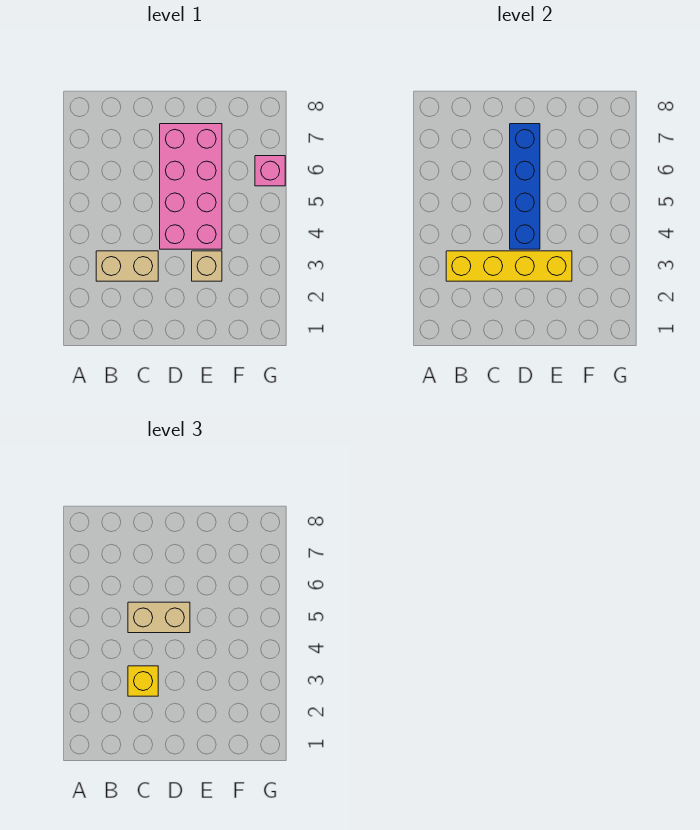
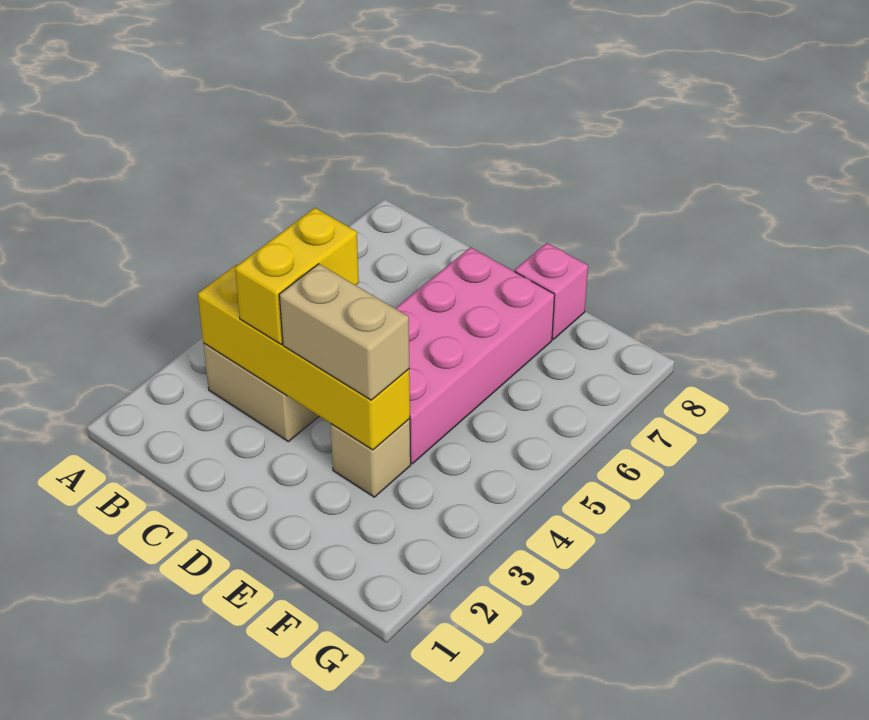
yellow 1x1 brick [128,666,158,696] -> yellow 1x2 brick [235,208,359,344]
tan 1x2 brick [128,602,190,633] -> tan 1x2 brick moved to [279,264,409,400]
blue 1x4 brick [510,124,540,249] -> none
pink 1x1 brick [255,156,285,186] -> pink 1x1 brick moved to [515,243,588,339]

